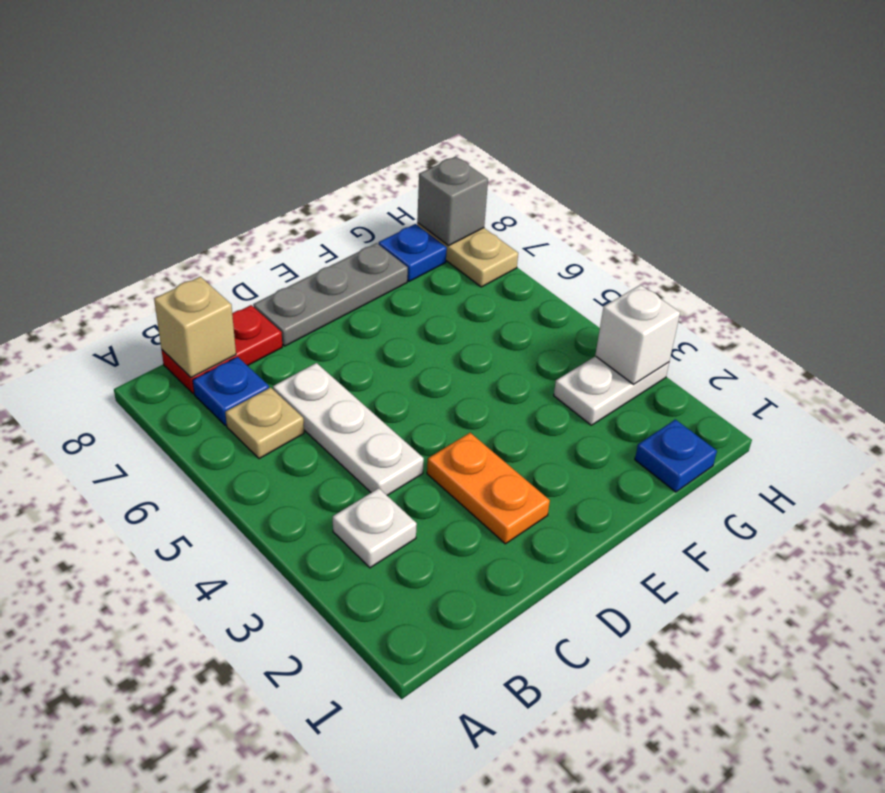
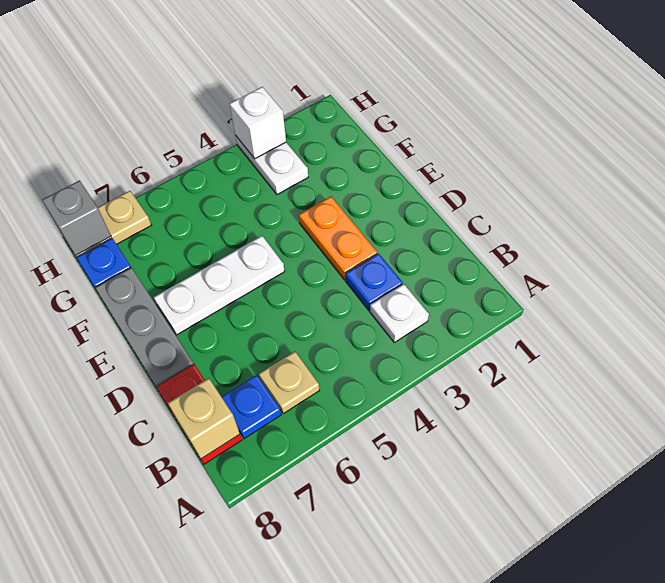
white 1x3 plate [273,363,424,495] -> white 1x3 plate moved to [154,236,285,335]
orange 1x2 plate [427,433,550,544] -> orange 1x2 plate turned to [299,197,377,280]
blue 1x1 plate [635,419,717,492] -> blue 1x1 plate moved to [346,254,403,310]

